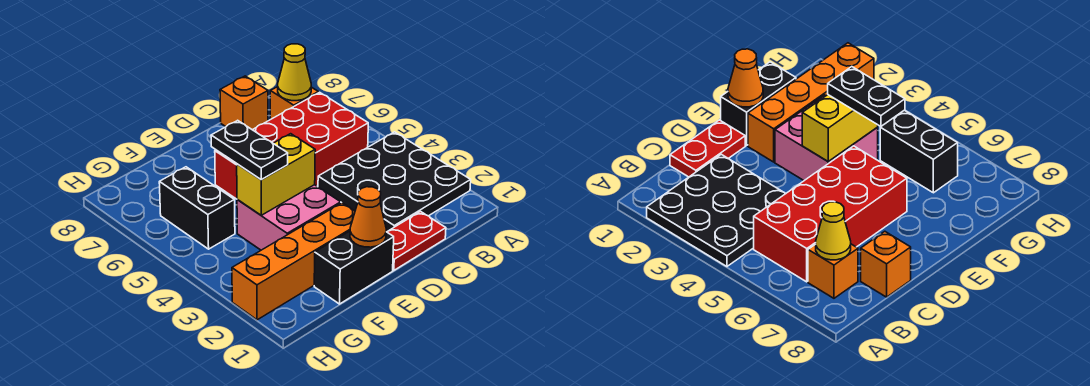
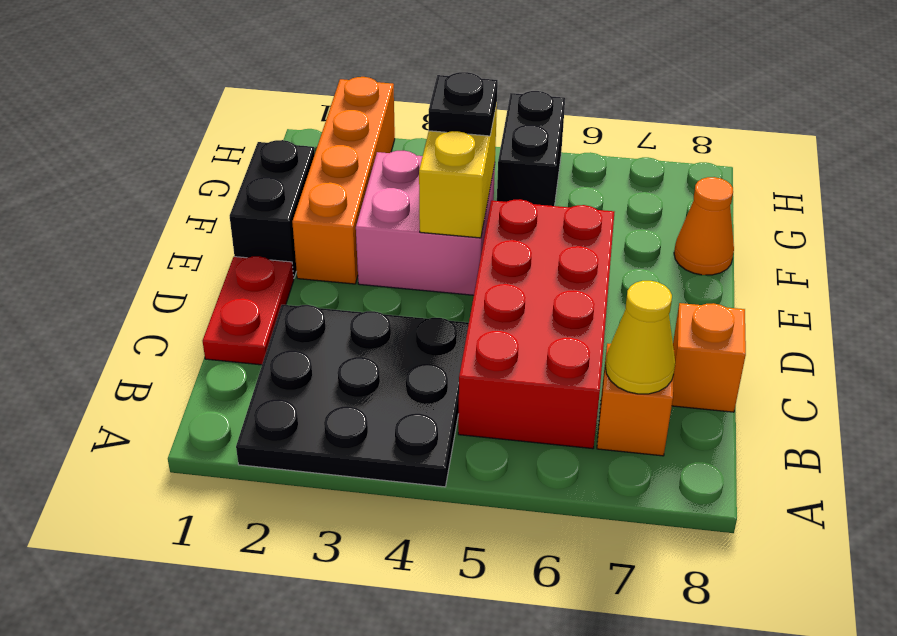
orange 1x1 cone [350,187,386,247] -> orange 1x1 cone moved to [674,177,734,275]
black 1x2 plate [211,120,288,180] -> black 1x1 plate [429,72,498,136]
black 1x2 brick [159,167,235,249] -> black 1x2 brick turned to [497,91,565,206]

